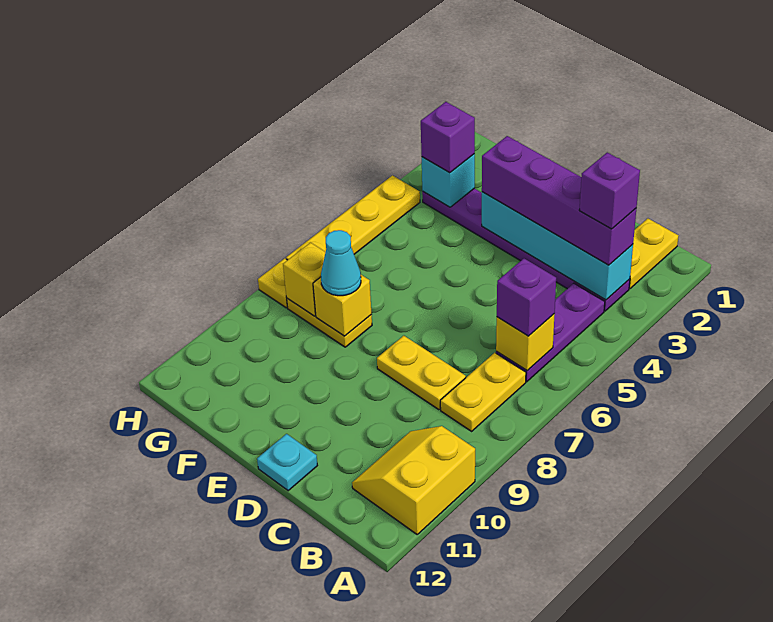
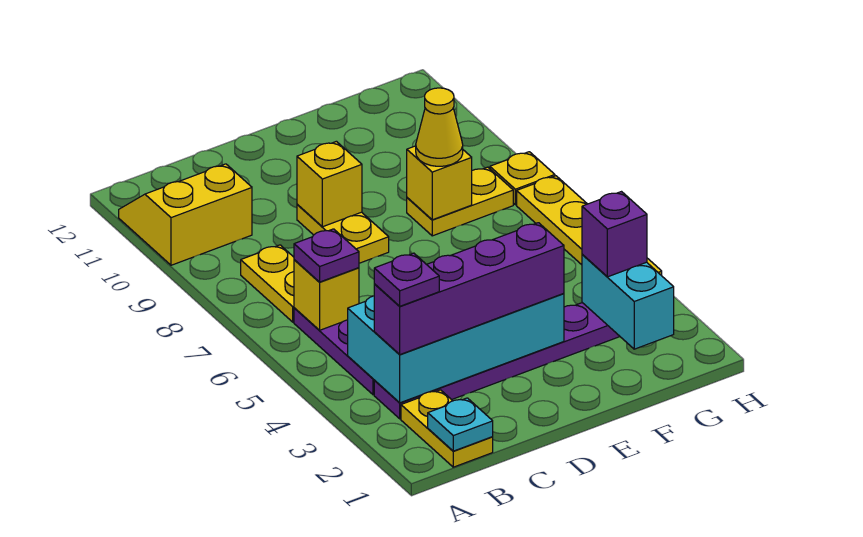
yellow 2x2 slope [352,426,475,534] -> yellow 2x2 slope turned to [119,164,252,265]
cyan 1x4 brick [482,192,633,300] -> cyan 2x4 brick [348,294,564,403]
purple 1x1 brick [579,153,640,229] -> purple 1x1 plate [374,253,439,306]
purple 1x1 brick [497,259,556,336] -> purple 1x1 plate [294,229,359,282]
yellow 1x2 plate [377,336,466,410] -> yellow 1x2 plate turned to [297,204,389,263]
cyan 1x1 plate [257,434,317,491] -> cyan 1x1 plate moved to [428,398,493,451]
cyan 1x1 cone [321,230,361,296] -> yellow 1x1 cone [416,88,463,166]
cyan 1x1 brick [422,154,475,207] -> cyan 1x2 brick [582,254,674,349]
yellow 1x1 brick [283,243,325,316] -> yellow 1x1 brick moved to [297,141,362,227]

